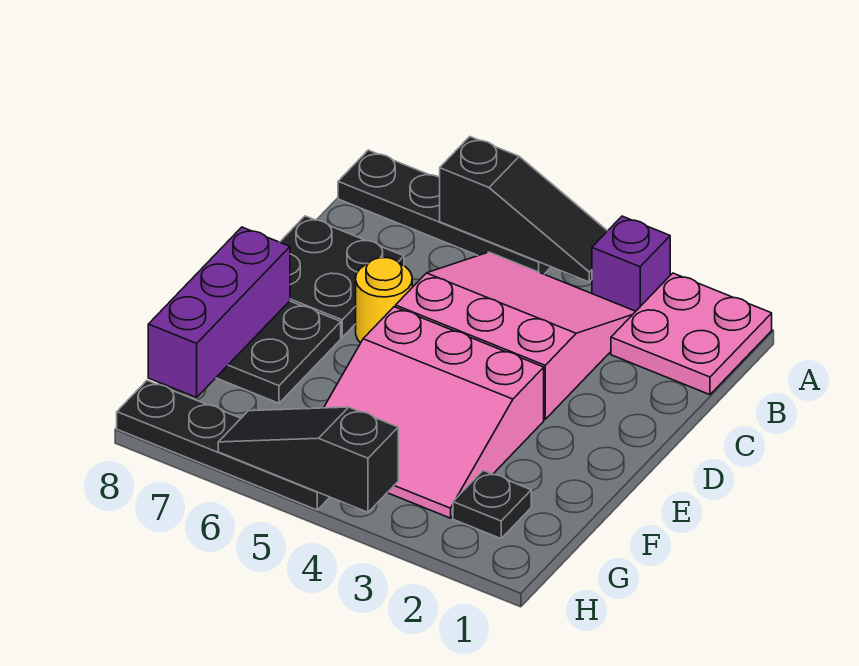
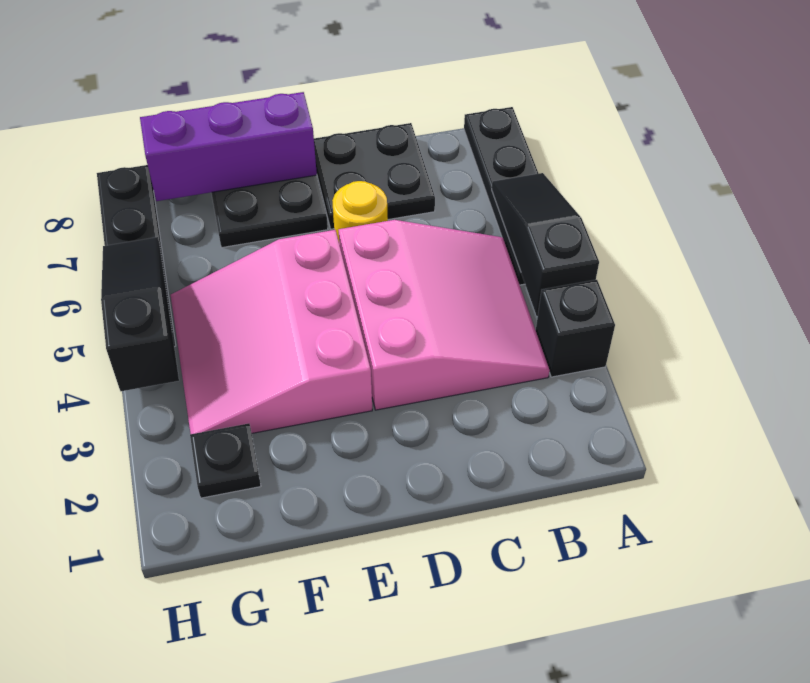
pink 2x2 plate [611,273,772,395] -> none
purple 1x1 brick [592,216,670,311] -> black 1x1 brick [536,280,615,377]
black 1x3 slope [440,137,607,282] -> black 1x3 slope turned to [492,173,599,316]

